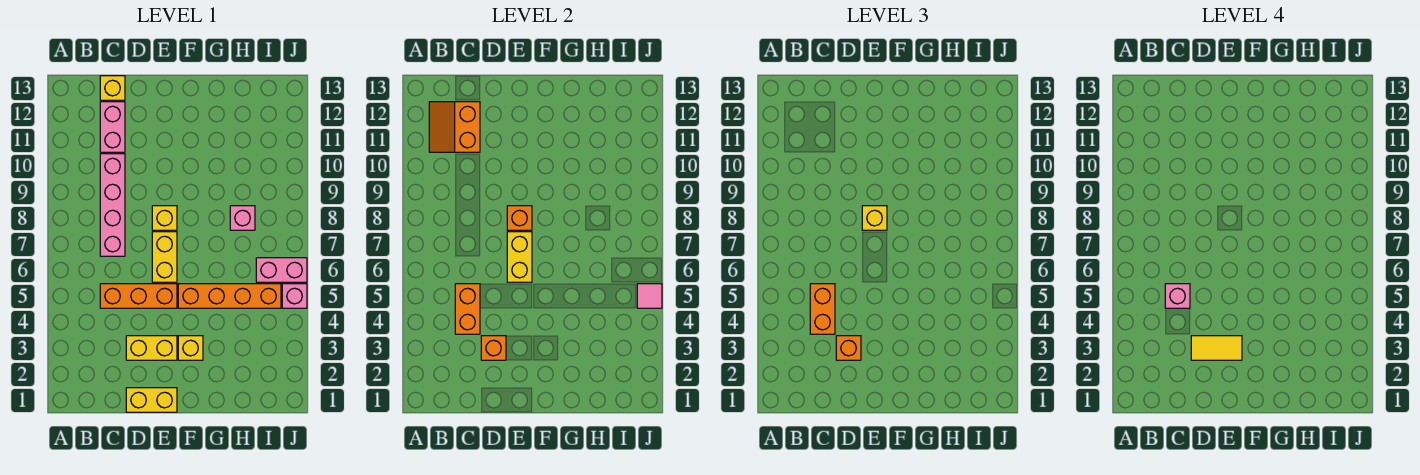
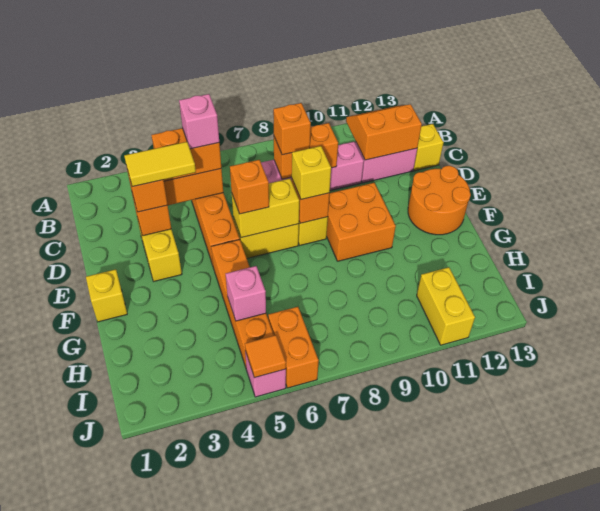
none -> orange 1x2 brick [274,123,338,179]
none -> orange 1x1 brick [273,103,311,155]
yellow 1x2 brick [126,388,177,412] -> yellow 1x2 brick moved to [417,267,475,345]
yellow 1x2 tile [1191,336,1242,360] -> yellow 1x2 tile turned to [124,142,196,187]
none -> orange 1x1 brick [230,160,269,214]
none -> orange 2x2 brick [327,183,396,261]
none -> orange 2x2 round brick [408,166,471,235]
yellow 1x1 brick [178,336,203,360] -> yellow 1x1 brick moved to [86,269,127,322]
pink 1x1 brick [230,206,255,230] -> pink 1x1 brick moved to [226,266,266,321]
pink 1x2 brick [256,258,307,282] -> orange 1x2 brick [268,307,319,388]
pink 1x1 tile [637,284,662,308] -> orange 1x1 tile [245,335,286,378]

